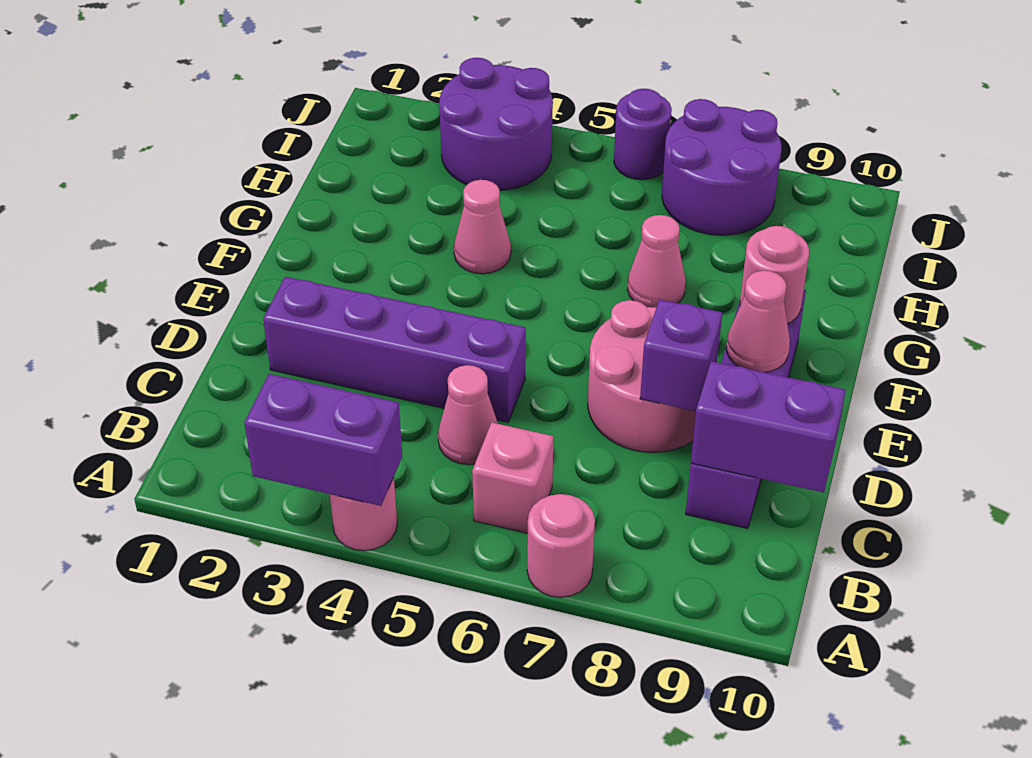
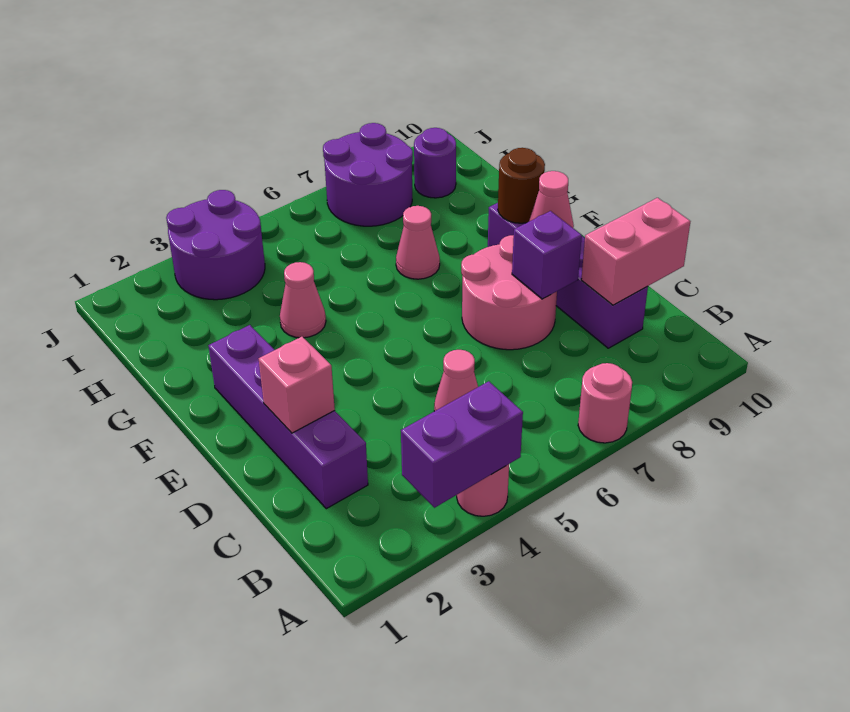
pink 1x1 brick [472,422,554,533] -> pink 1x1 brick moved to [259,337,335,433]
purple 1x2 brick [691,361,846,493] -> pink 1x2 brick [581,198,690,305]
purple 1x4 brick [263,277,526,422] -> purple 1x4 brick turned to [208,325,368,509]
pink 1x1 round brick [740,226,809,324] -> brown 1x1 round brick [498,148,545,223]
purple 1x1 round brick [614,89,672,180] -> purple 1x1 round brick moved to [414,128,456,198]

